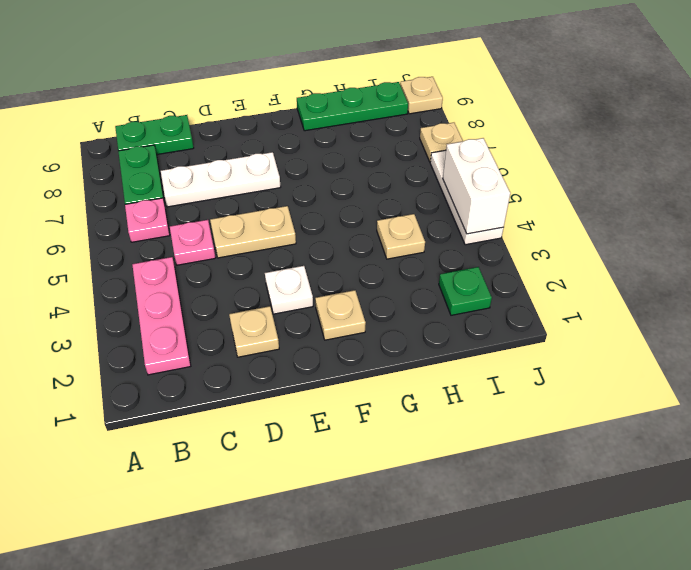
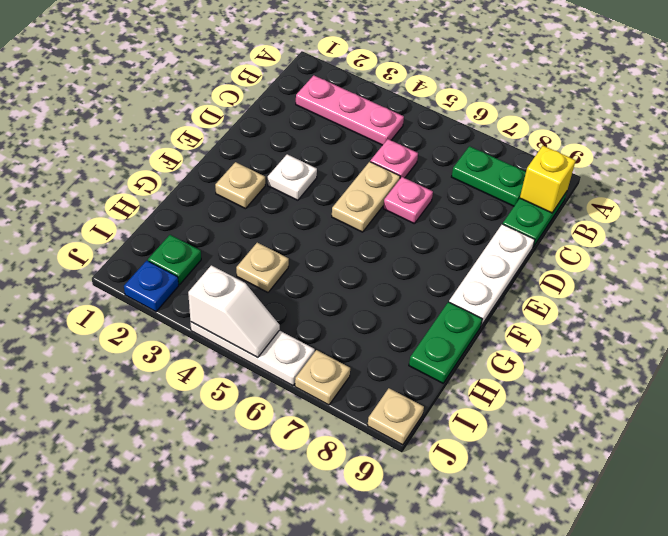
pink 1x1 plate [125,198,170,242] -> pink 1x1 plate moved to [383,177,433,224]
none -> yellow 1x1 brick [520,146,576,213]
white 1x3 plate [161,152,281,207] -> white 1x3 plate moved to [449,224,535,326]
tan 1x1 plate [229,306,279,357] -> none
green 1x3 plate [297,82,408,131] -> green 1x2 plate [409,302,482,383]
none -> blue 1x1 plate [124,261,179,312]
white 1x2 brick [443,138,510,234] -> white 1x2 slope [188,265,280,358]

